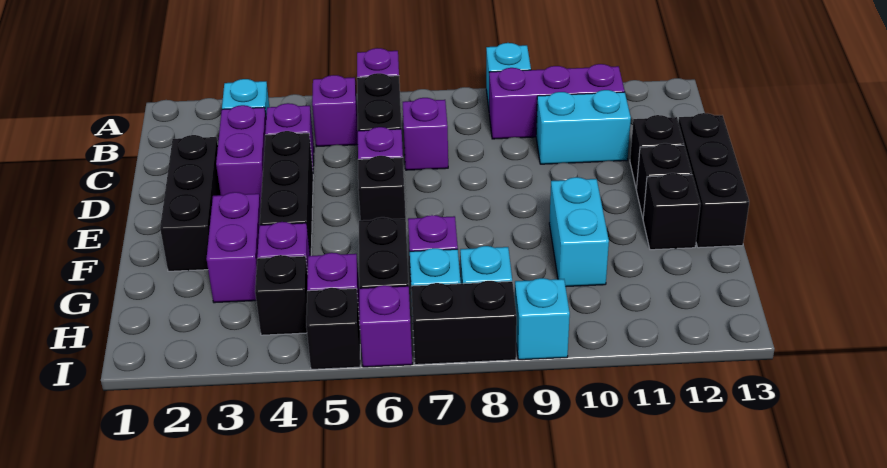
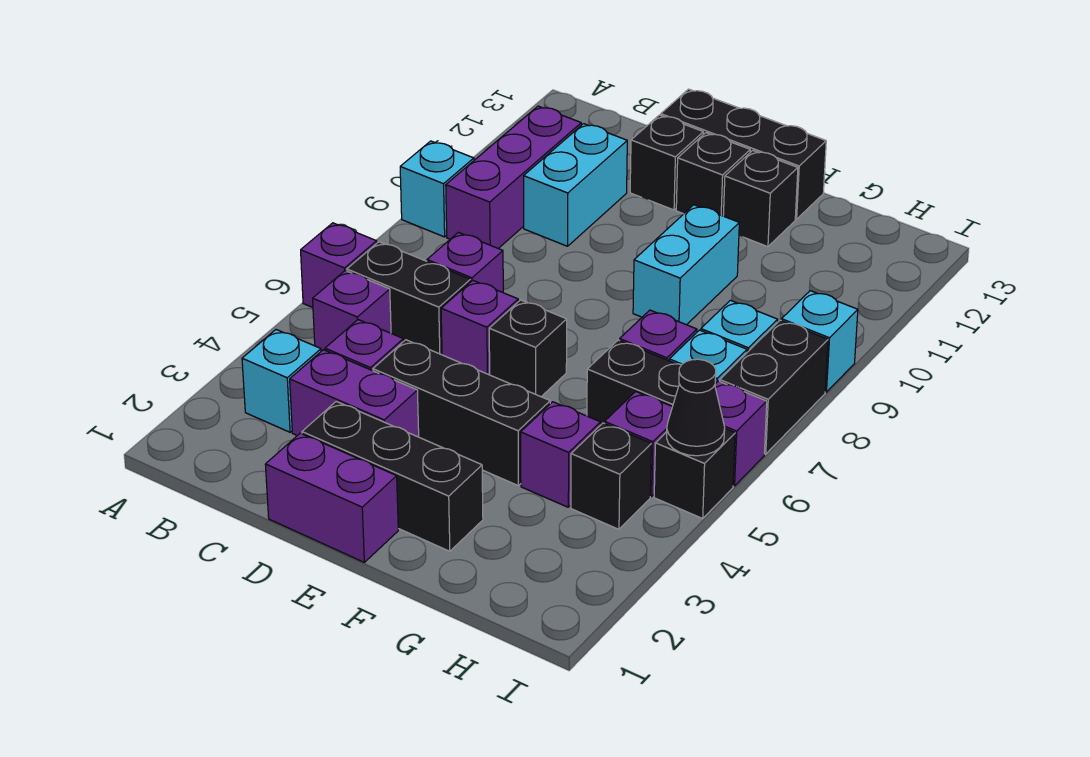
purple 1x2 brick [206,192,261,303] -> purple 1x2 brick moved to [265,433,398,562]
cyan 1x2 brick [549,177,609,287] -> cyan 1x2 brick turned to [633,205,739,325]
none -> black 1x1 cone [667,359,725,456]

